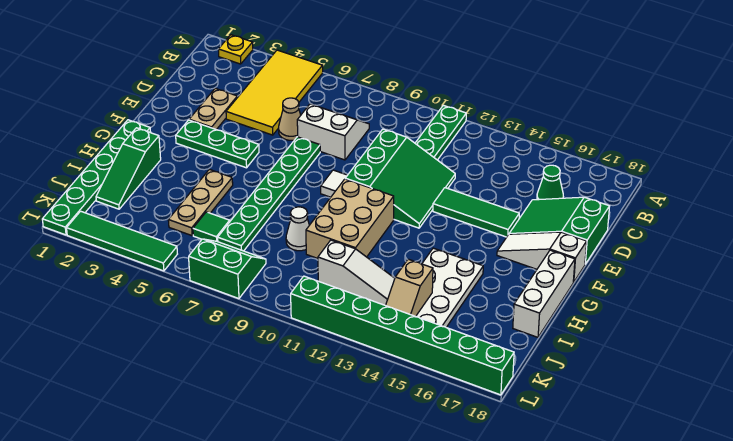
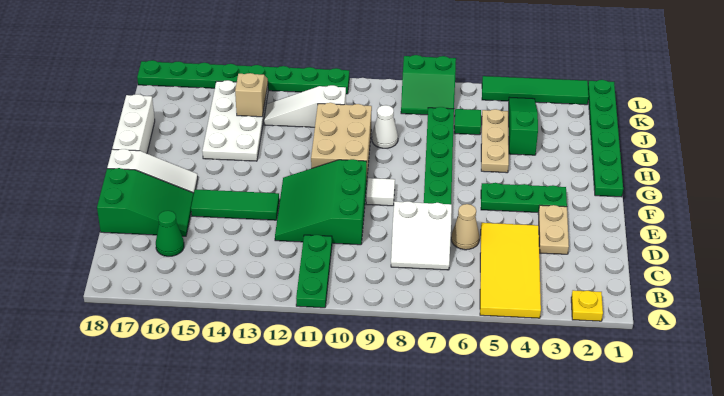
green 1x3 slope [96,128,161,209] -> green 1x3 slope moved to [509,97,538,155]
green 1x8 brick [291,276,514,395] -> green 1x8 plate [137,60,349,94]

